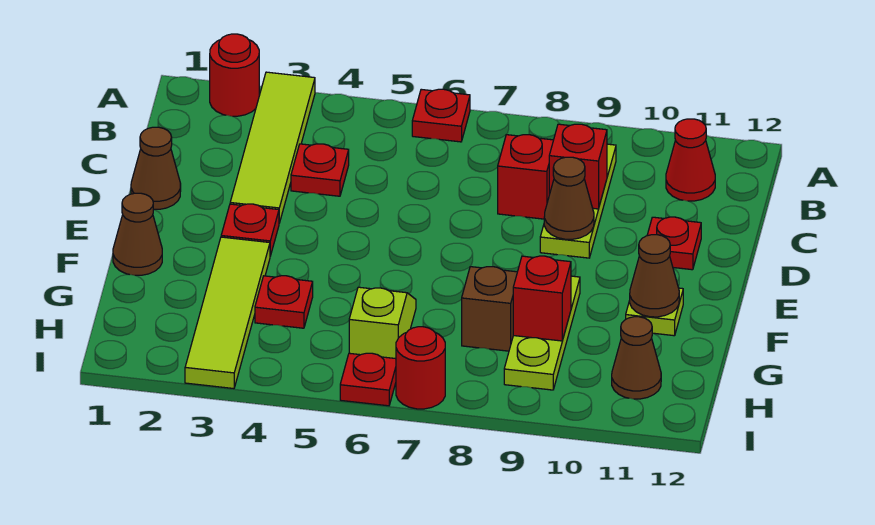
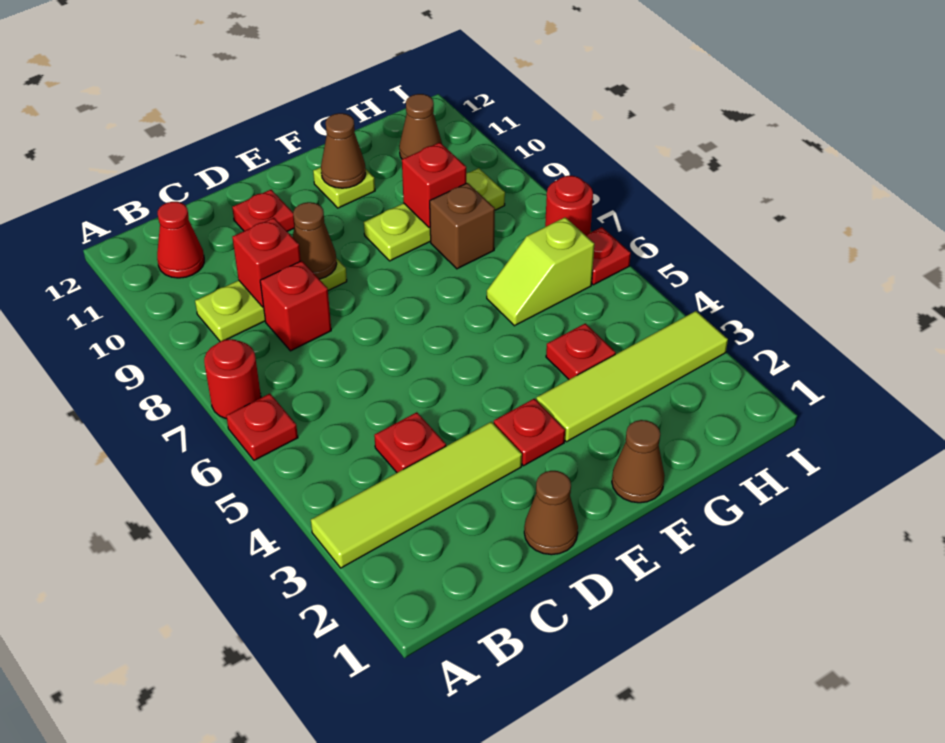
red 1x1 round brick [210,34,259,116] -> red 1x1 round brick moved to [204,339,261,419]

